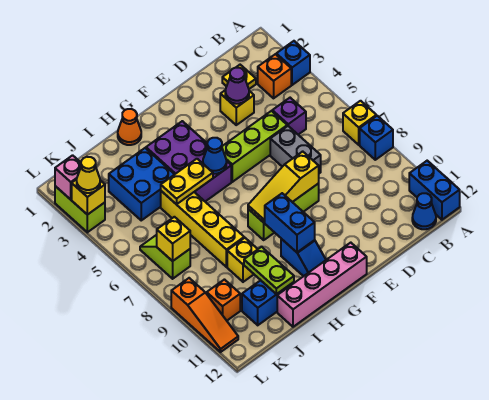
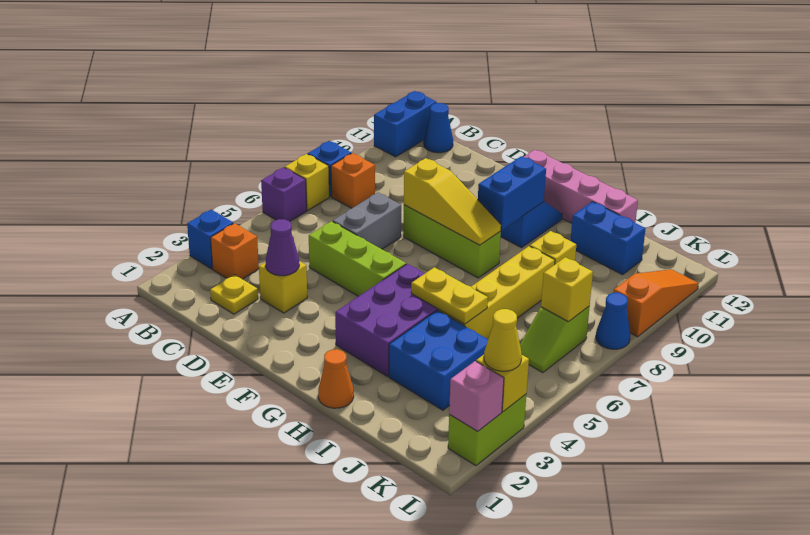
purple 1x1 brick [272,98,306,135] -> purple 1x1 brick moved to [261,167,307,222]
blue 1x1 cone [203,138,227,174] -> blue 1x1 cone moved to [596,293,630,349]
lime 1x2 plate [244,247,294,294] -> none
orange 1x1 brick [207,280,240,321] -> orange 1x1 brick moved to [331,153,375,208]

